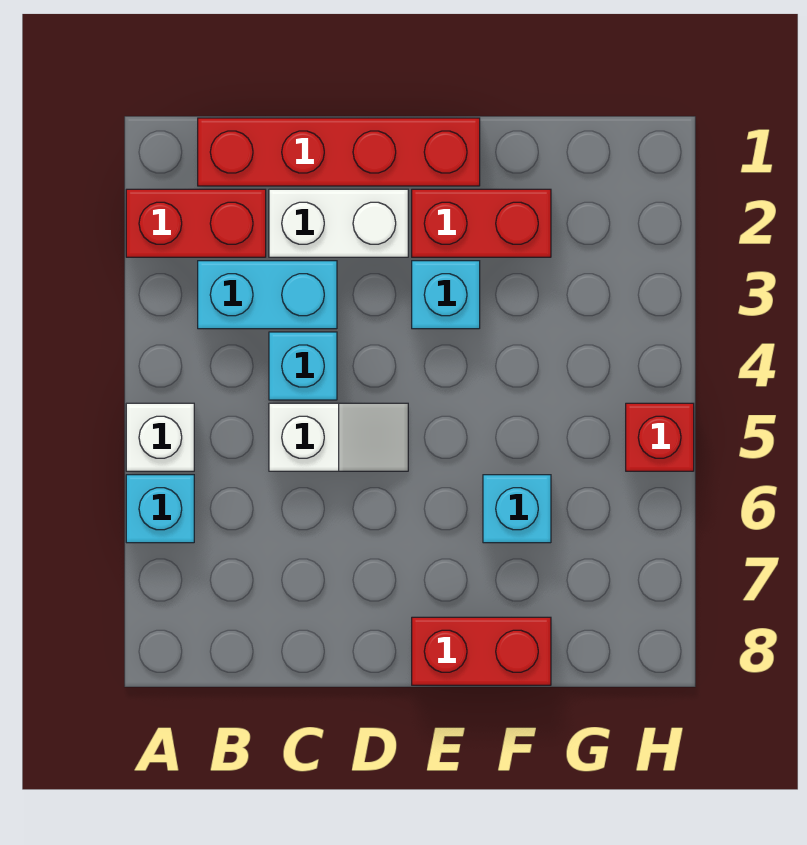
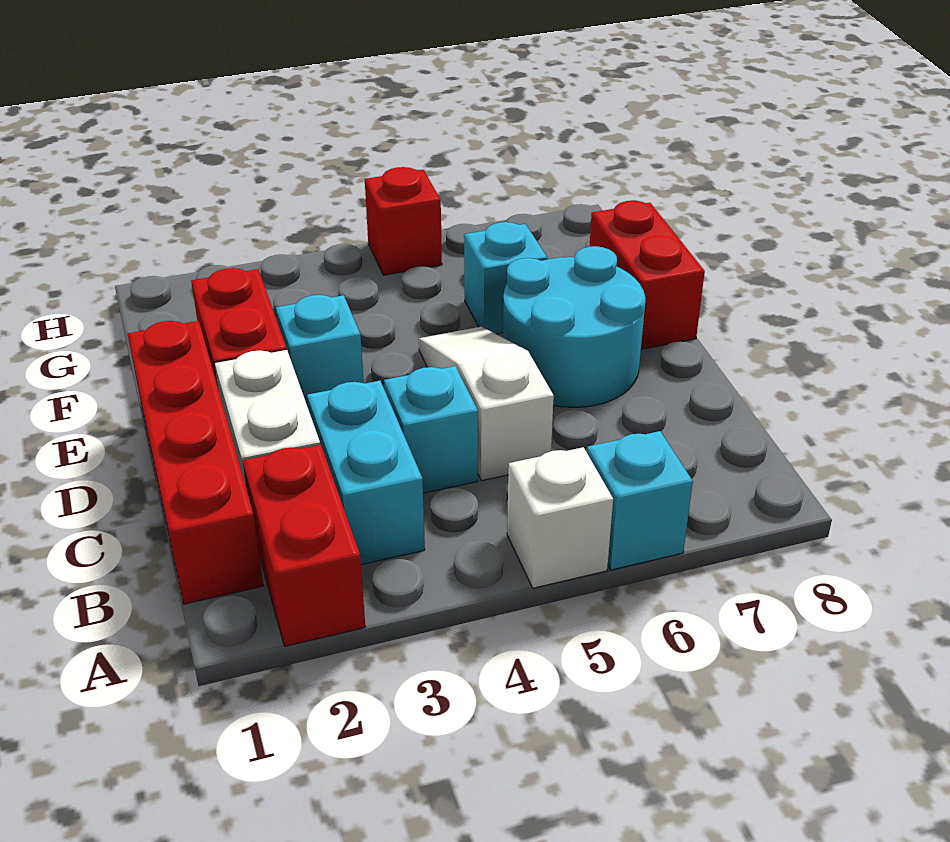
white 1x2 slope [269,403,408,471] -> white 1x3 slope [419,327,554,481]
none -> cyan 2x2 round brick [503,246,645,407]

